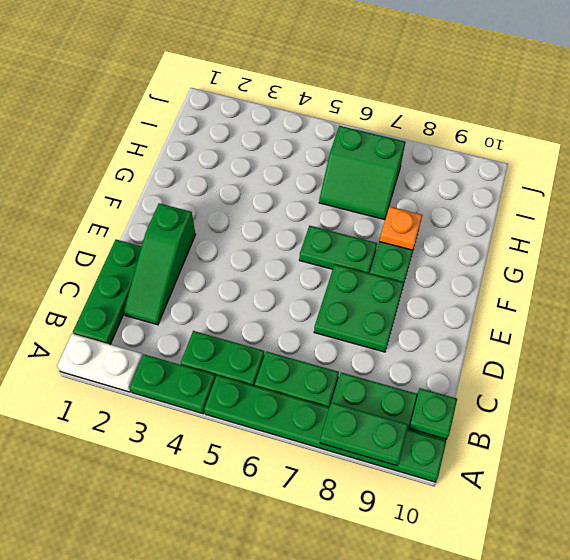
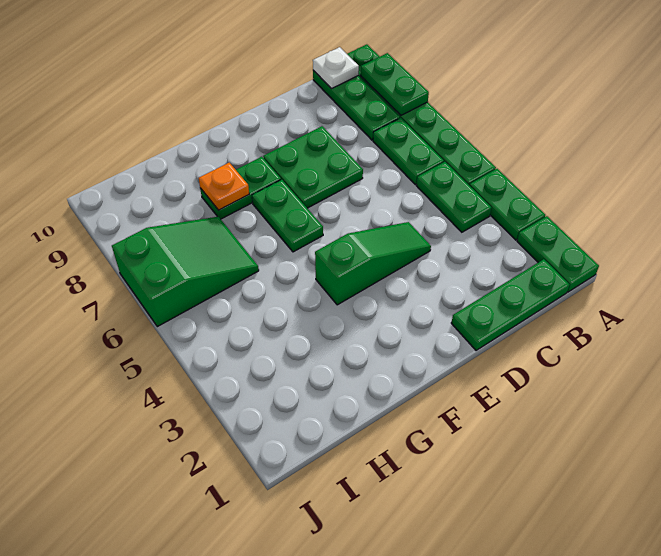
white 1x2 plate [57,334,142,392] -> green 1x2 plate [517,216,599,292]
green 1x1 plate [409,388,457,439] -> white 1x1 plate [313,47,359,89]
green 1x3 slope [124,203,195,325] -> green 1x3 slope moved to [315,222,431,305]
green 2x2 slope [319,126,405,220] -> green 2x3 slope [112,217,259,327]

